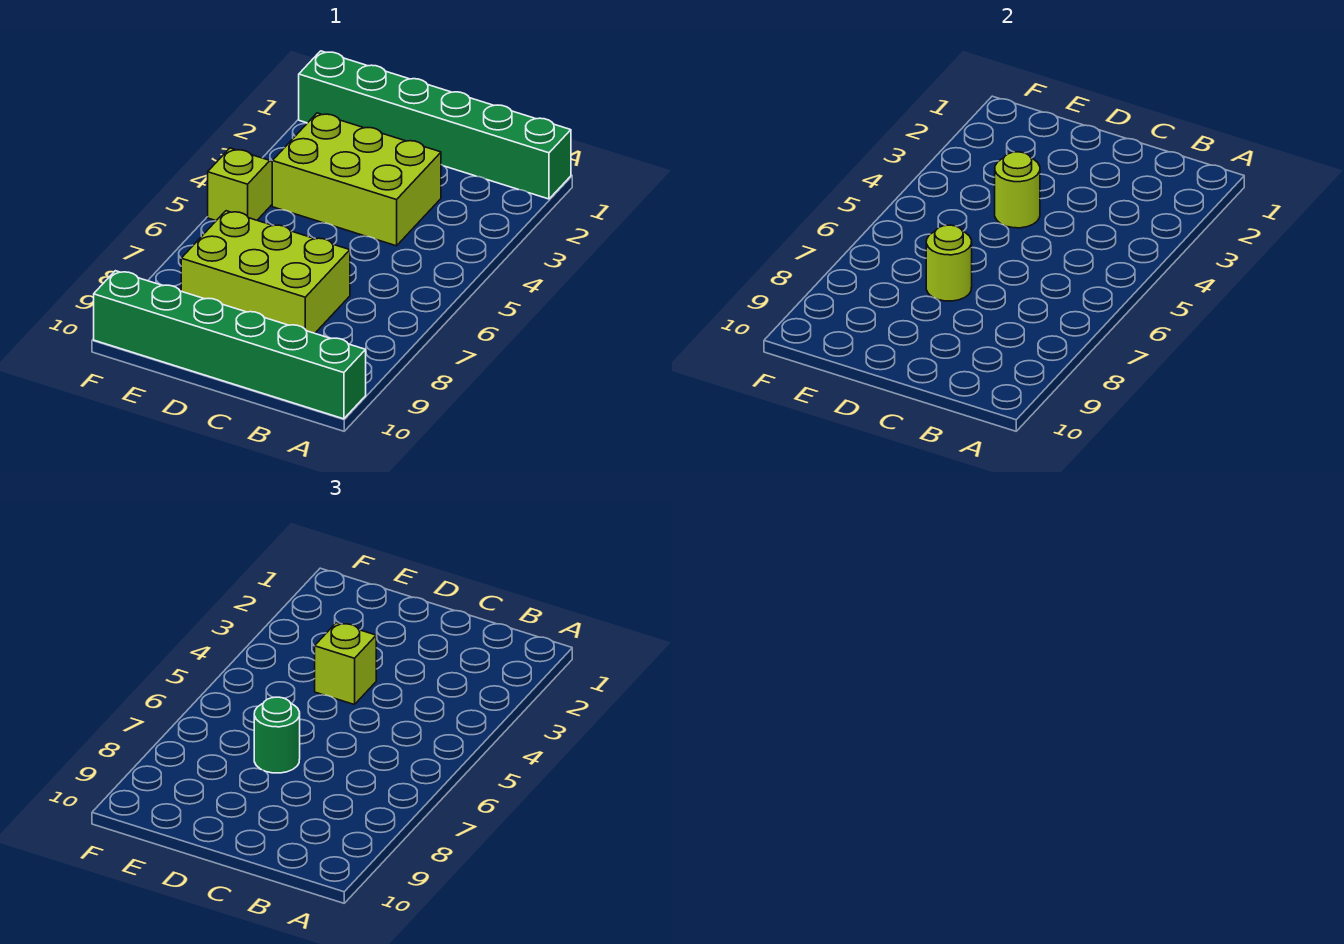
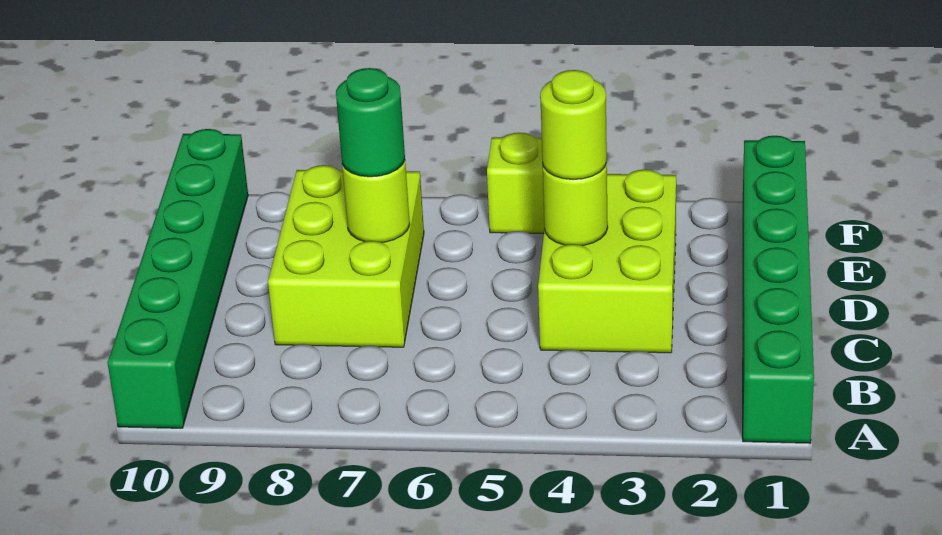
lime 1x1 brick [315,623,376,705] -> lime 1x1 round brick [540,70,607,179]

